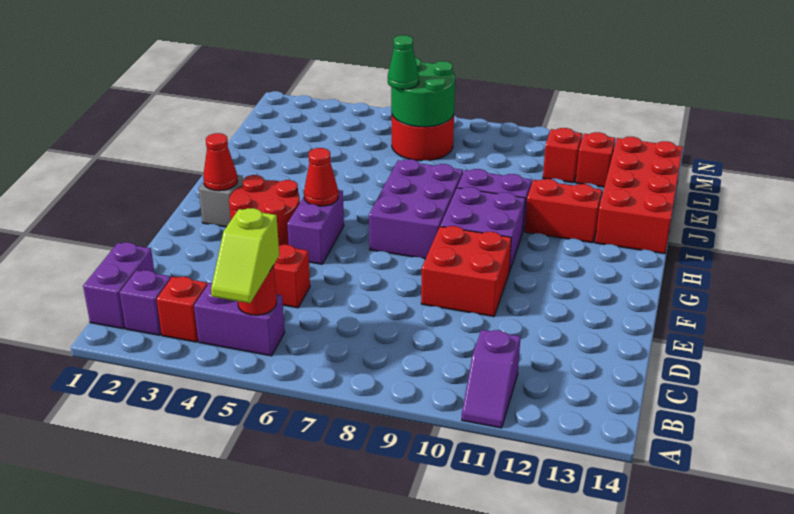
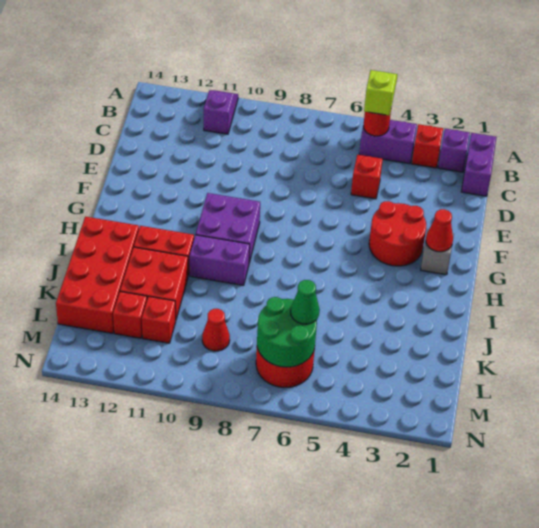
red 2x2 brick [421,226,511,317] -> red 2x2 brick moved to [120,247,188,319]
purple 1x2 brick [287,190,344,264] -> none
red 1x1 cone [304,148,338,206] -> red 1x1 cone moved to [202,309,230,351]
purple 2x3 brick [369,159,463,259] -> none

